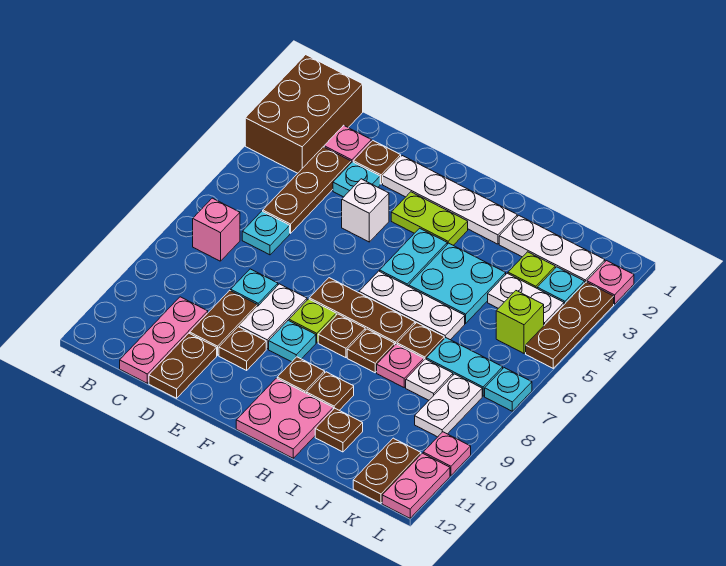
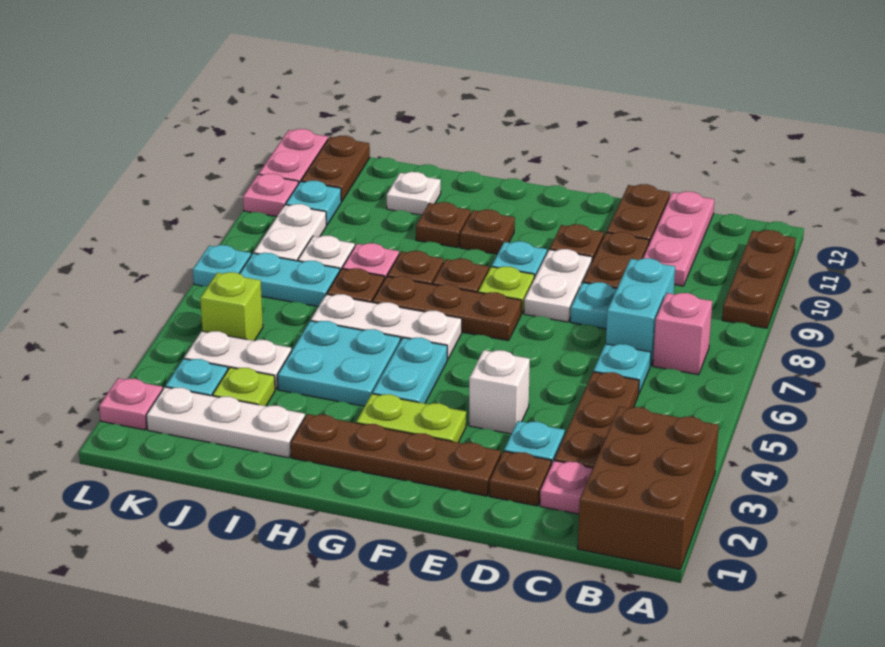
none -> cyan 1x2 brick [606,258,675,366]
white 1x4 plate [383,156,517,244] -> brown 1x4 plate [291,414,501,496]
pink 2x2 plate [236,378,333,458] -> none
brown 1x1 plate [315,408,363,452] -> white 1x1 plate [387,172,441,215]
none -> cyan 1x1 plate [286,181,341,225]
brown 1x3 plate [526,282,614,368] -> brown 1x3 plate moved to [722,230,796,328]

